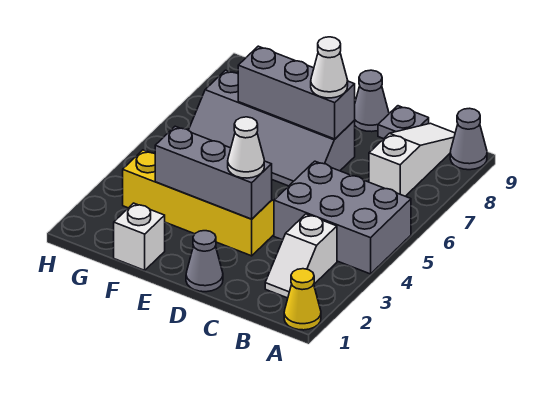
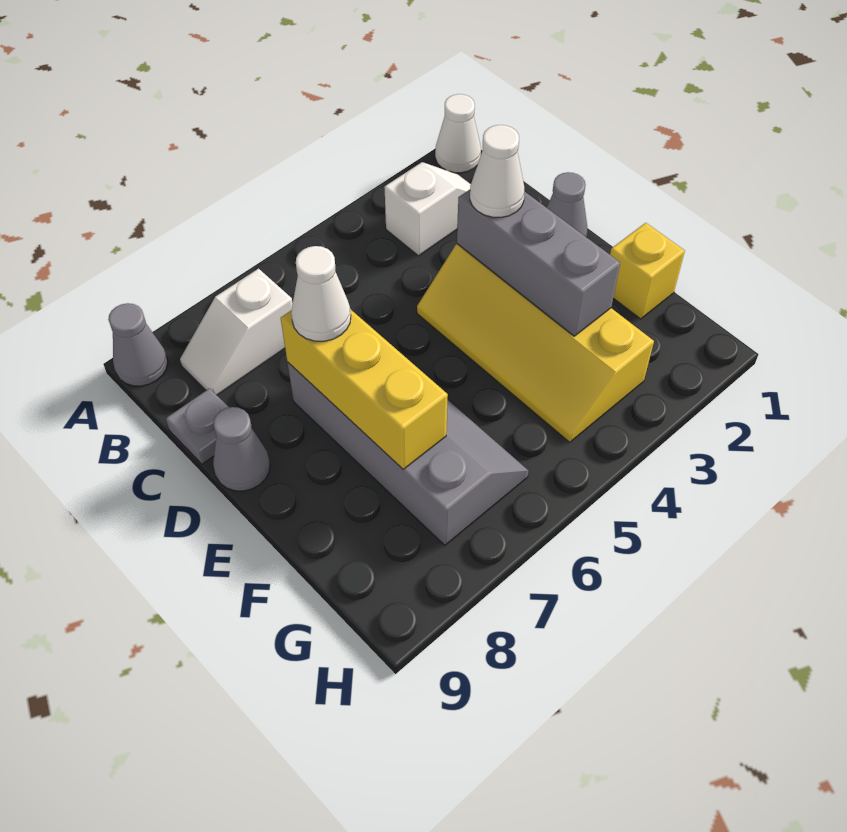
yellow 1x1 cone [284,269,321,330] -> white 1x1 cone [435,94,481,173]
grey 2x3 brick [274,161,411,274] -> none
white 1x3 slope [369,123,455,196] -> white 1x2 slope [180,269,293,395]
grey 1x3 brick [238,46,355,139] -> yellow 1x3 brick [281,309,448,469]
white 1x1 brick [114,203,165,270] -> yellow 1x1 brick [610,223,685,319]

